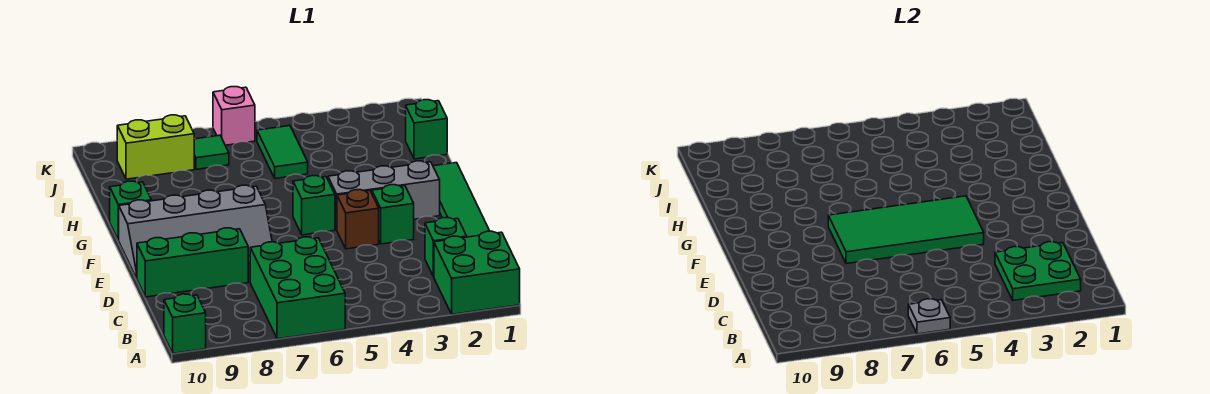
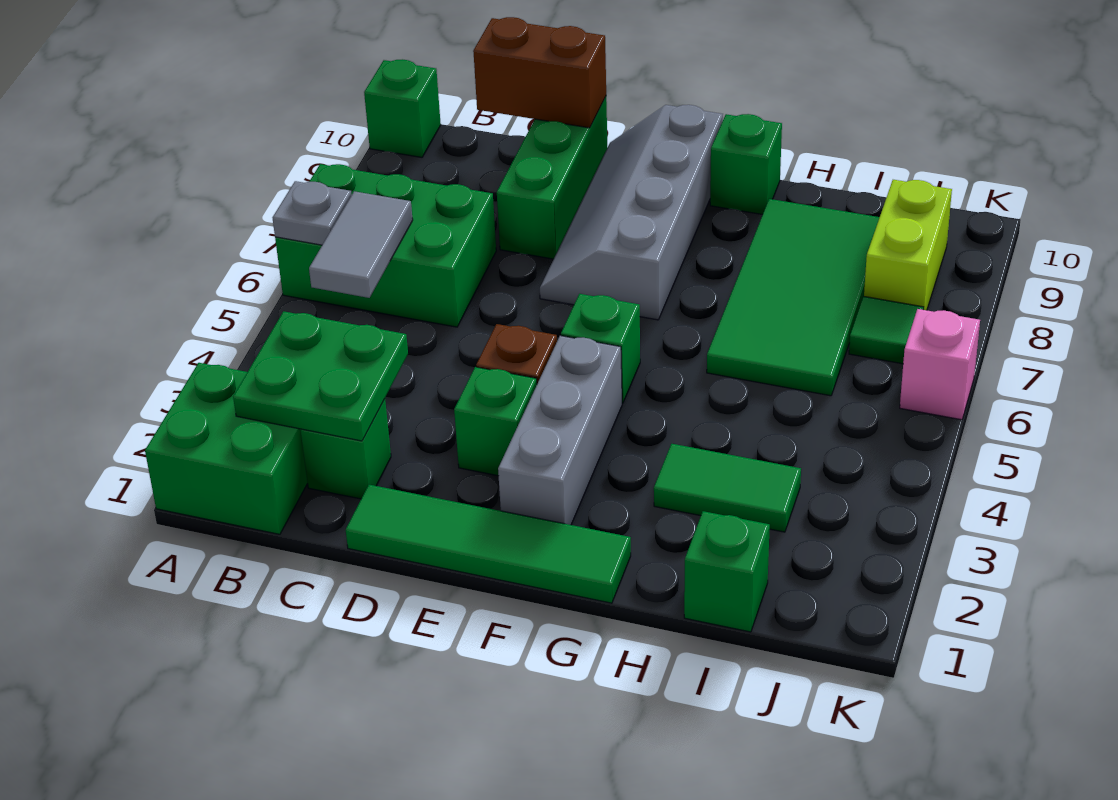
none -> grey 1x2 tile [309,191,413,298]
none -> brown 1x2 brick [473,17,606,128]
green 2x4 tile [828,196,984,264] -> green 2x4 tile moved to [707,199,880,396]
green 1x2 tile [257,126,308,179] -> green 1x2 tile moved to [654,444,801,532]

